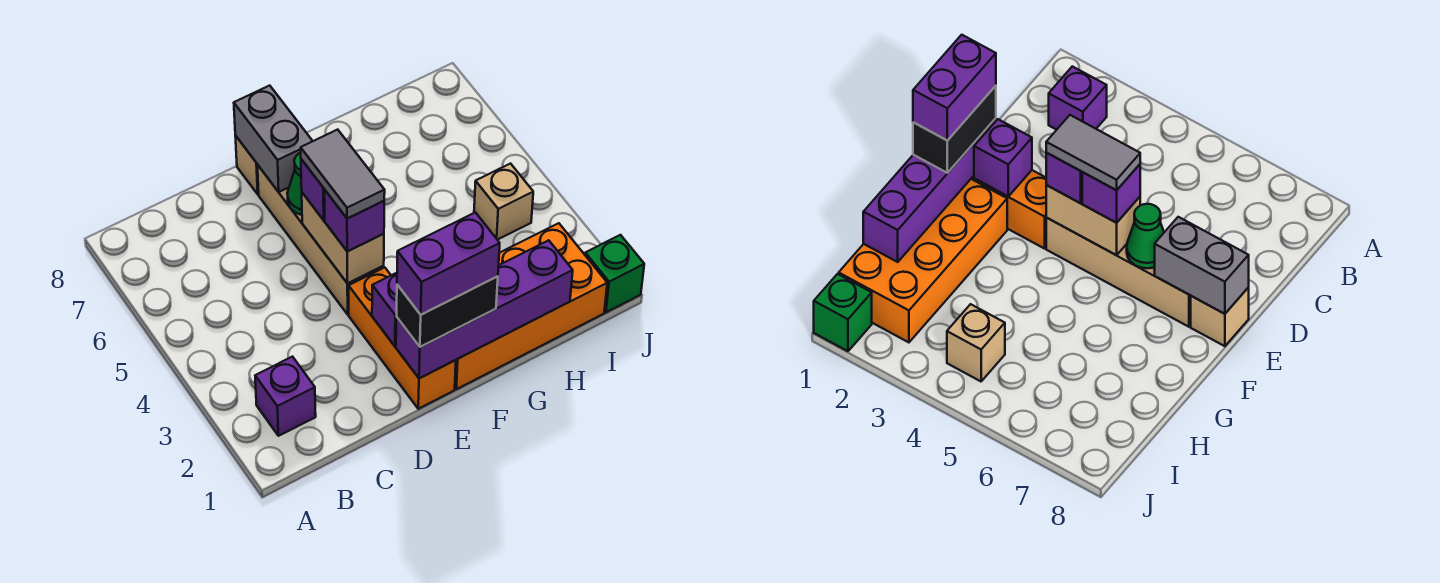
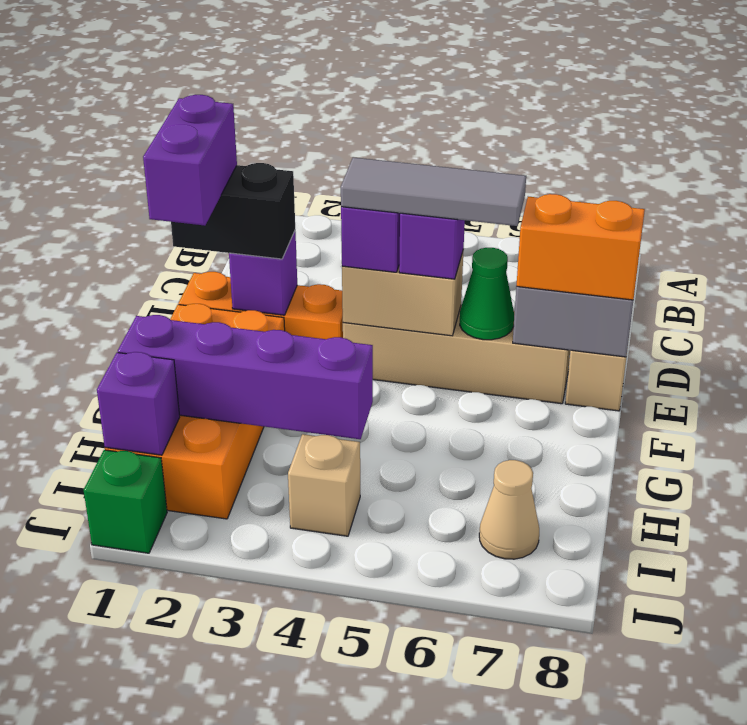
purple 1x1 brick [255,357,316,436] -> purple 1x1 brick moved to [97,352,180,455]
purple 1x4 brick [396,240,573,378] -> purple 1x4 brick turned to [118,315,373,439]
black 1x2 brick [397,276,498,347] -> black 1x2 brick turned to [171,163,295,259]
grey 1x2 tile [301,130,385,219] -> grey 1x3 tile [341,157,526,226]
none -> orange 1x2 brick [517,194,645,300]
none -> tan 1x1 cone [479,460,539,559]

